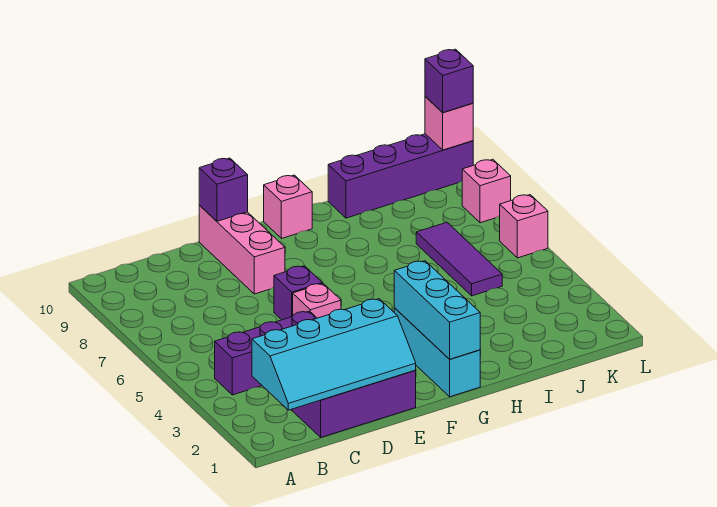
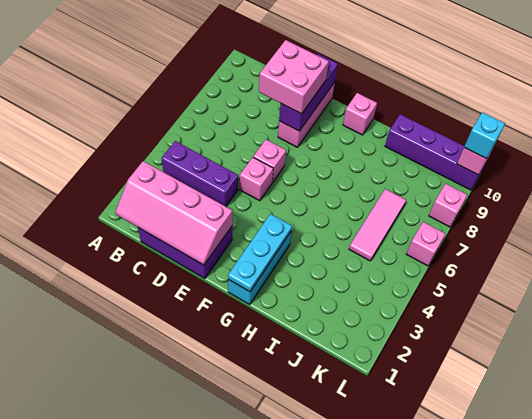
cyan 2x4 slope [252,299,416,410] -> pink 2x4 slope [115,161,232,265]
none -> pink 2x2 brick [259,40,329,114]
purple 1x1 brick [274,266,322,320] -> pink 1x1 brick [253,140,286,182]
purple 1x1 brick [199,158,248,221] -> purple 1x3 brick [279,54,338,131]
cyan 1x3 brick [394,261,480,359] -> cyan 1x3 plate [228,214,292,292]
purple 1x3 tile [416,223,502,296] -> pink 1x3 tile [349,189,406,261]
purple 1x1 brick [425,49,473,113] -> cyan 1x1 brick [464,112,505,159]

